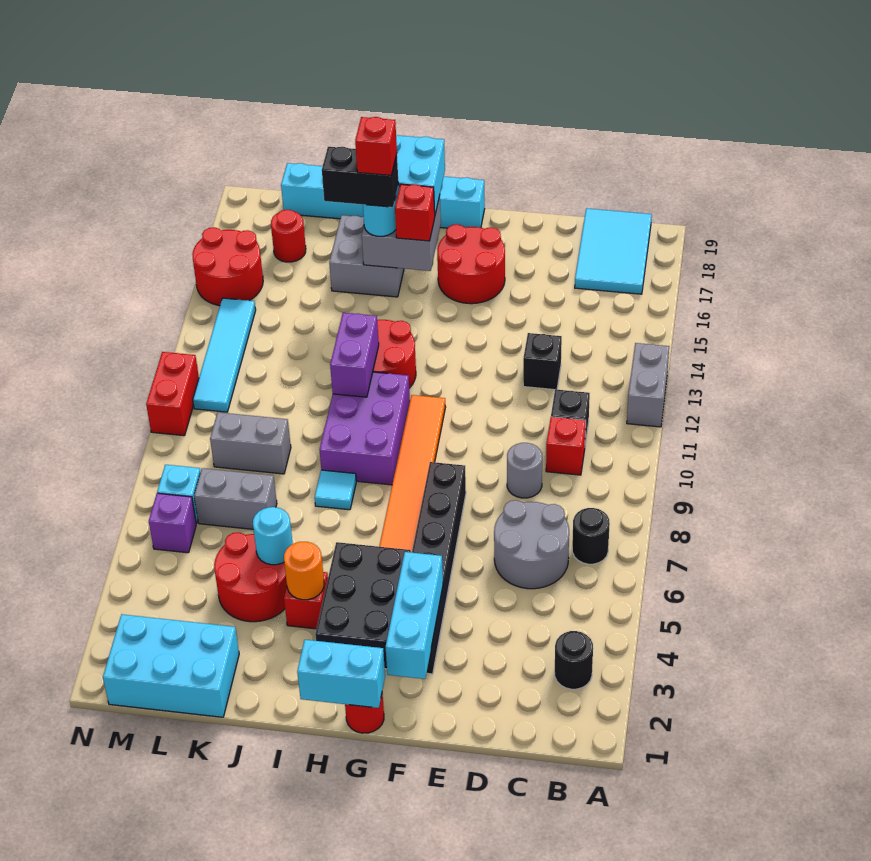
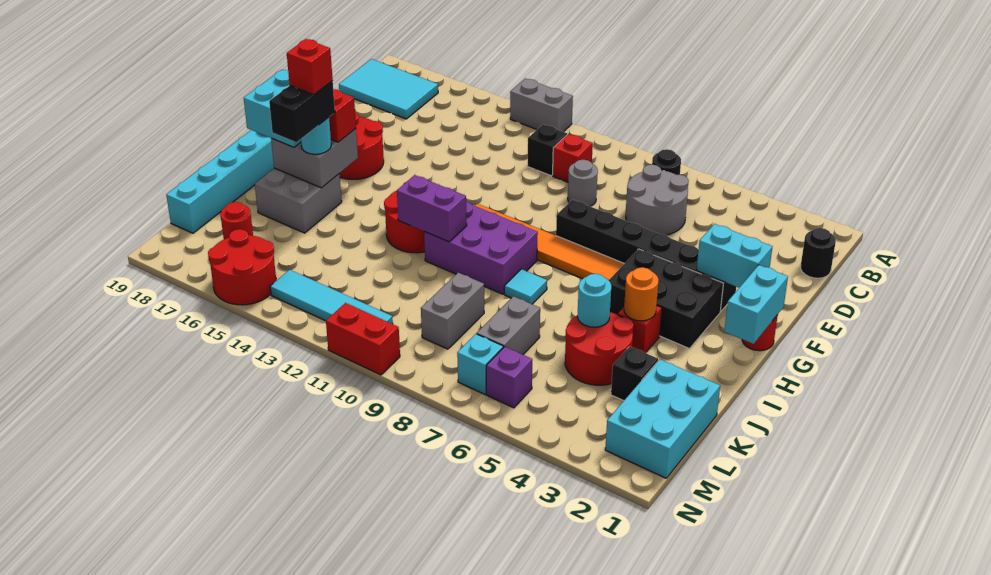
black 1x1 round brick [555,631,593,689] -> black 1x1 round brick moved to [801,228,836,278]
black 1x1 brick [523,333,562,390] -> black 1x1 brick moved to [611,346,658,401]
cyan 1x3 brick [386,552,443,679] -> cyan 1x2 brick [697,224,772,288]

